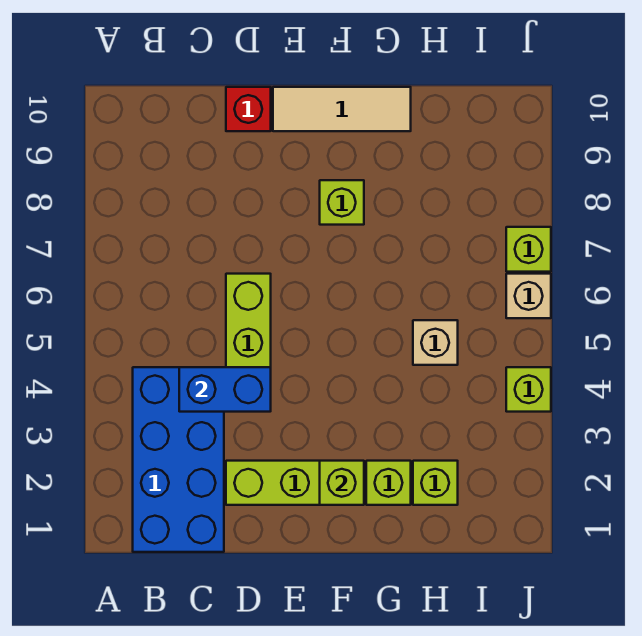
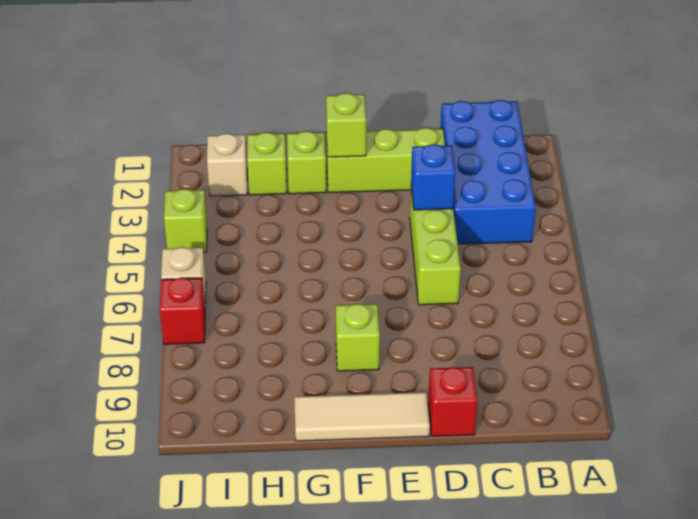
blue 1x2 brick [179,367,271,412] -> blue 1x1 brick [411,144,455,210]
tan 1x1 brick [413,320,458,365] -> tan 1x1 brick moved to [207,134,247,196]
lime 1x1 brick [506,227,551,272] -> red 1x1 brick [160,278,205,344]

